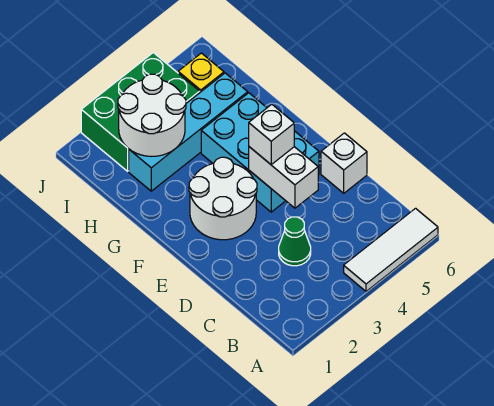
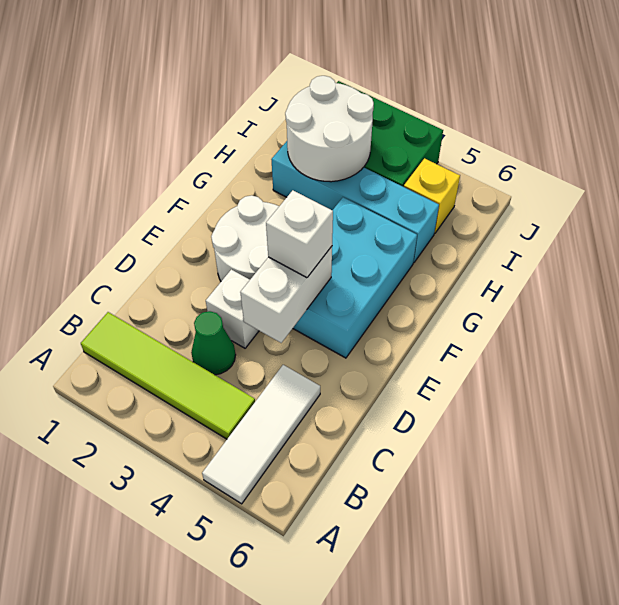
white 1x3 tile [344,208,438,291] -> white 1x3 tile turned to [202,365,320,504]
none -> lime 1x4 tile [81,312,255,439]
white 1x1 brick [321,133,367,193] -> white 1x1 brick moved to [206,269,259,348]

